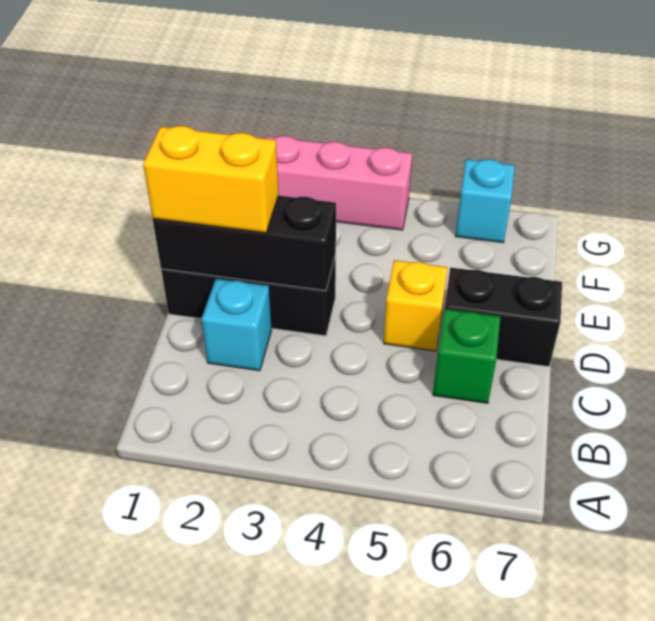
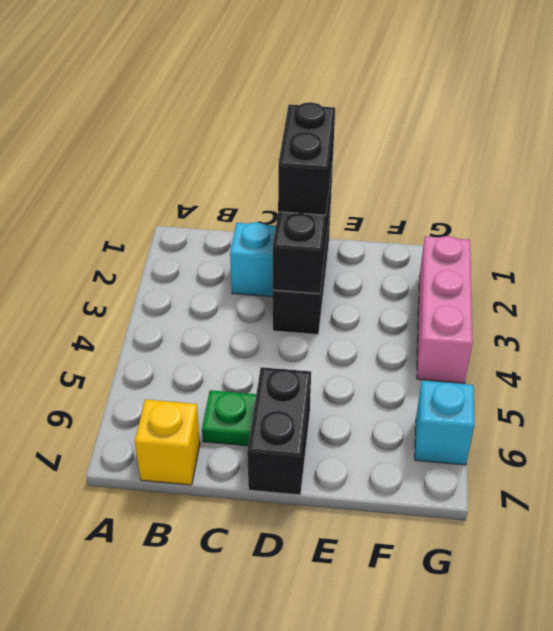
green 1x1 brick [433,309,500,403] -> green 1x1 plate [202,390,256,446]
yellow 1x2 brick [143,126,279,233] -> black 1x2 brick [278,102,335,215]
yellow 1x1 brick [384,260,447,351] -> yellow 1x1 brick moved to [135,399,200,485]

